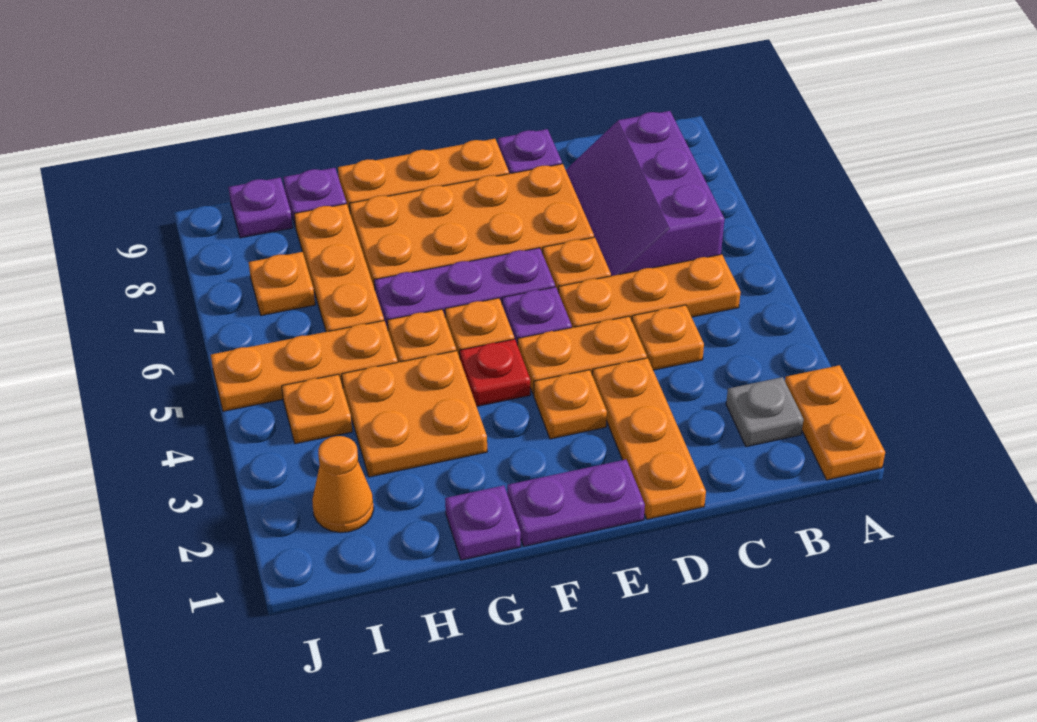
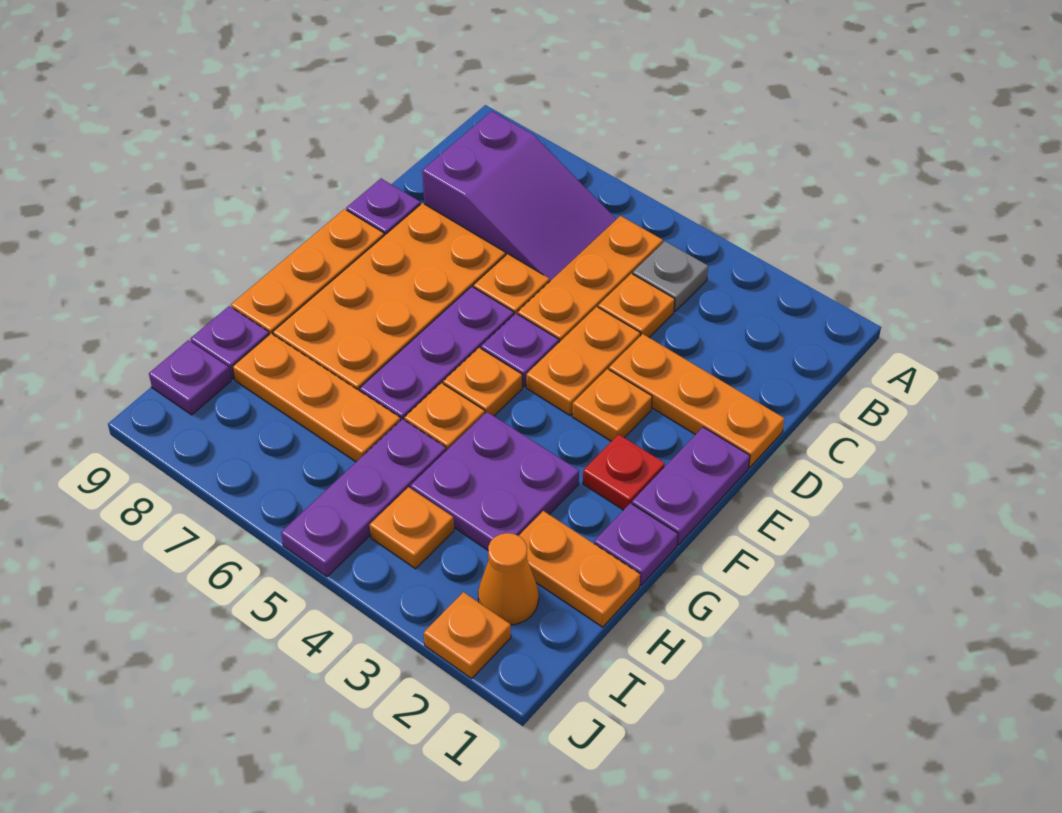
orange 1x2 plate [785,365,885,480] -> orange 1x2 plate moved to [519,511,640,627]
grey 1x1 plate [726,377,804,447] -> grey 1x1 plate moved to [633,241,708,311]
purple 2x3 slope [566,111,724,276] -> purple 2x3 slope turned to [422,111,616,281]
red 1x1 plate [460,339,530,406] -> red 1x1 plate moved to [583,434,665,510]
orange 2x2 plate [342,351,487,477] -> purple 2x2 plate [410,412,579,550]
orange 1x3 plate [211,321,398,411] -> purple 1x3 plate [281,419,446,577]
orange 1x1 plate [249,252,315,316] -> orange 1x1 plate moved to [424,592,511,679]

